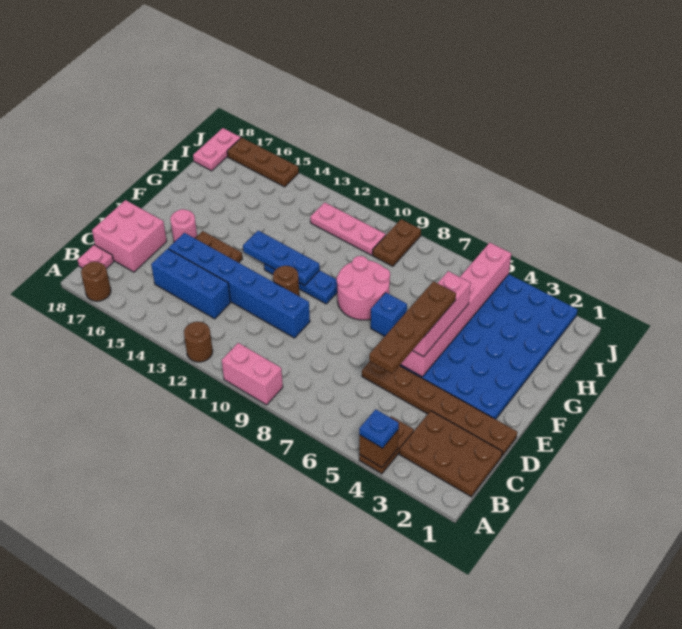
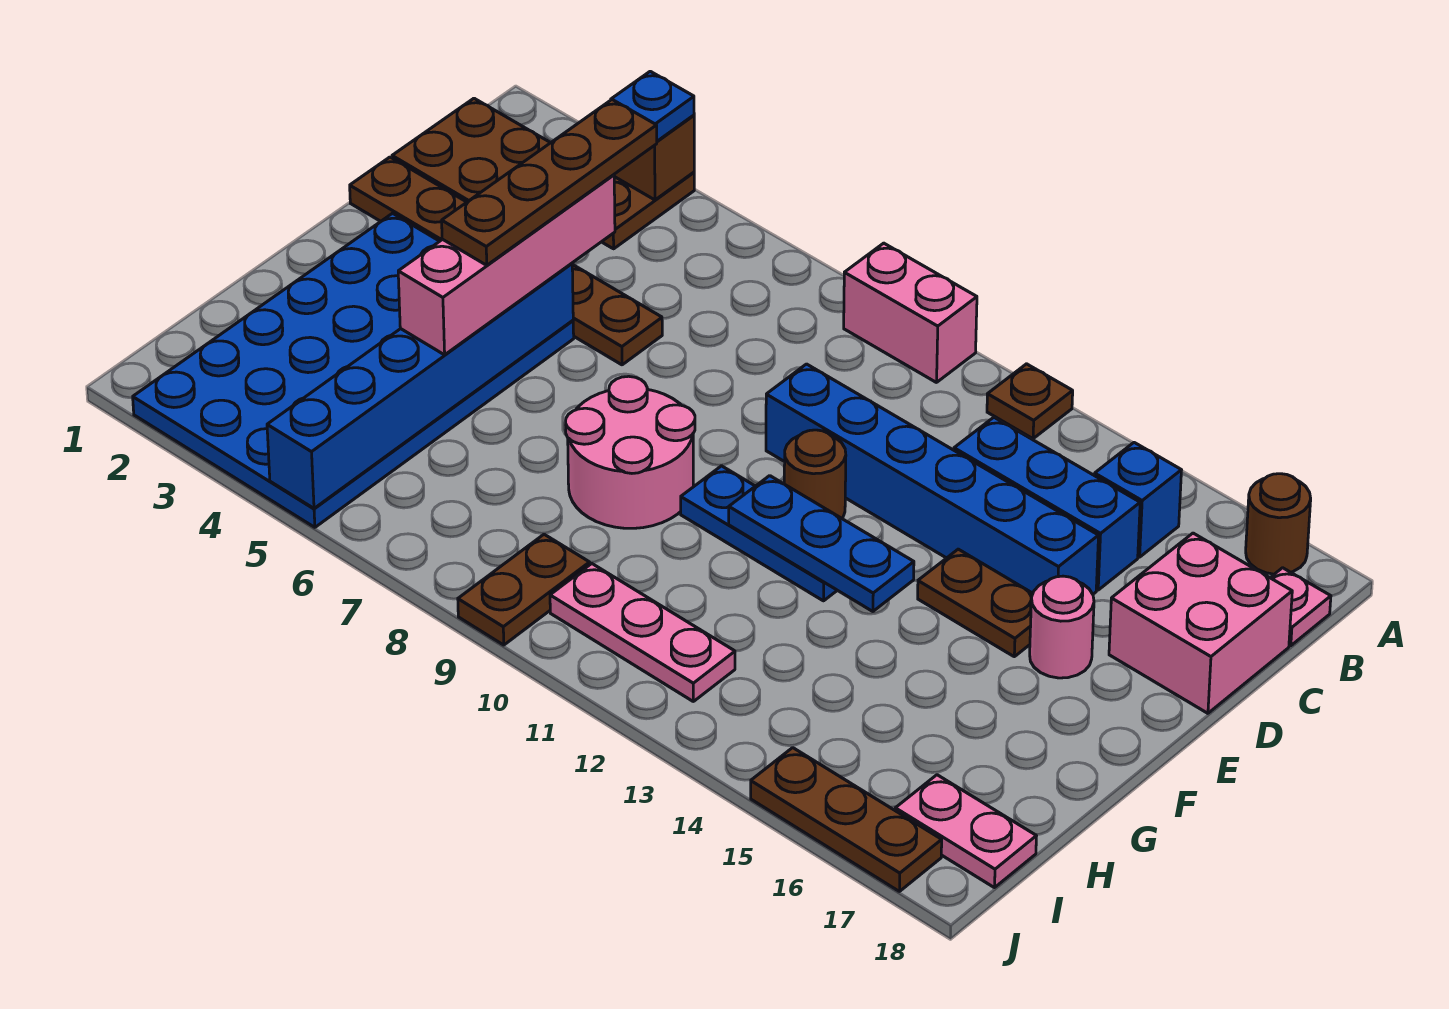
brown 1x1 round brick [184,322,213,362] -> brown 1x1 plate [987,364,1073,439]
pink 1x6 brick [400,243,511,377] -> blue 1x6 brick [267,263,573,508]
pink 1x3 brick [412,271,471,357] -> pink 1x4 brick [398,175,615,355]
blue 1x1 brick [371,293,407,336] -> blue 1x1 brick moved to [1095,443,1181,557]
pink 1x2 plate [193,128,241,171] -> pink 1x2 plate turned to [895,775,1036,888]

